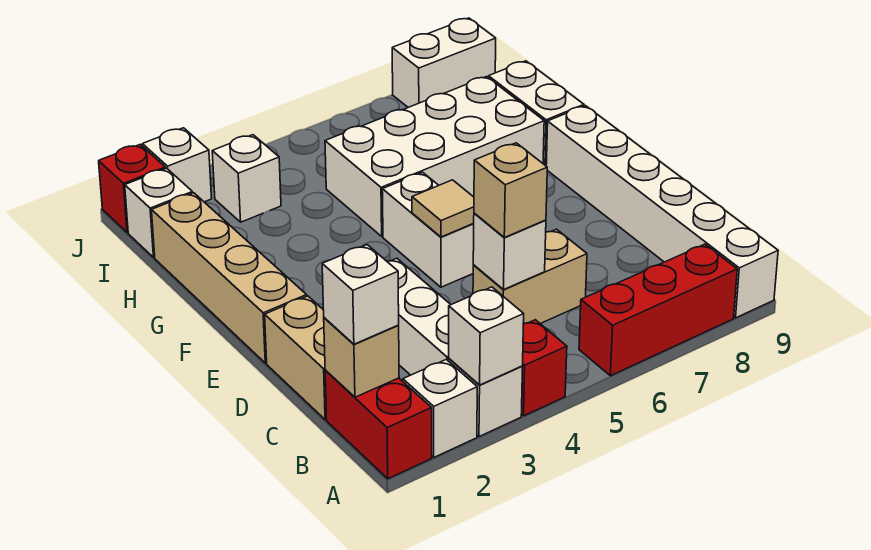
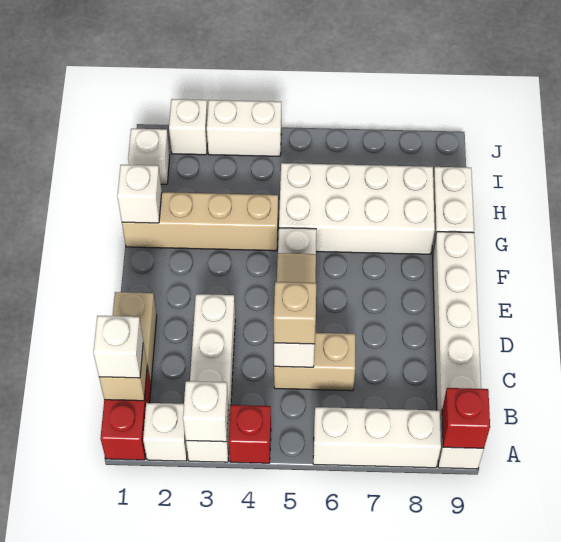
red 1x3 brick [579,244,737,376] -> white 1x3 brick [313,407,441,468]
tan 1x4 brick [152,193,307,363] -> tan 1x4 brick turned to [122,192,278,251]
white 1x1 brick [212,135,281,222] -> white 1x1 brick moved to [117,165,162,223]
red 1x1 brick [99,145,166,233] -> red 1x1 brick moved to [442,388,490,448]
white 1x2 brick [392,18,496,107] -> white 1x2 brick moved to [207,100,281,156]

